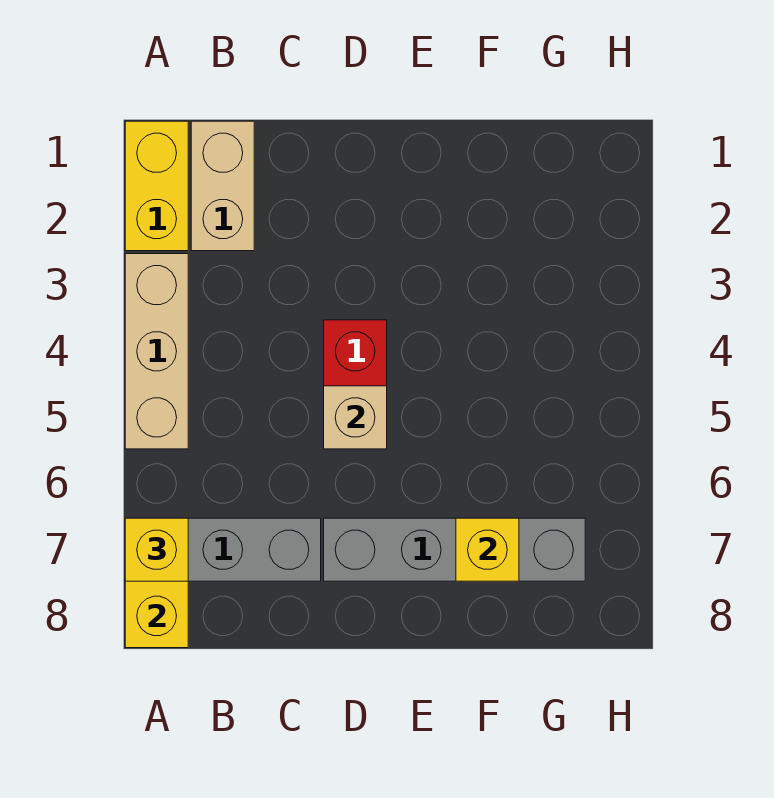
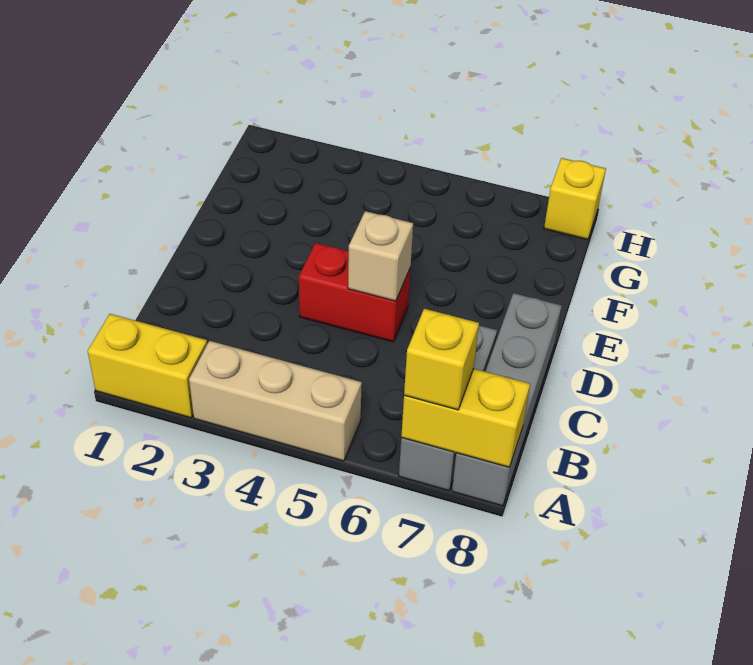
tan 1x2 brick [191,121,254,251] -> none
grey 1x4 brick [324,518,585,581] -> grey 1x4 brick moved to [452,293,562,506]
yellow 1x1 brick [456,518,519,581] -> yellow 1x1 brick moved to [544,158,606,240]

